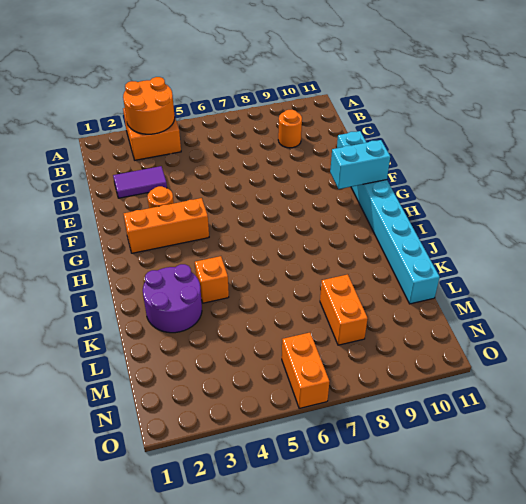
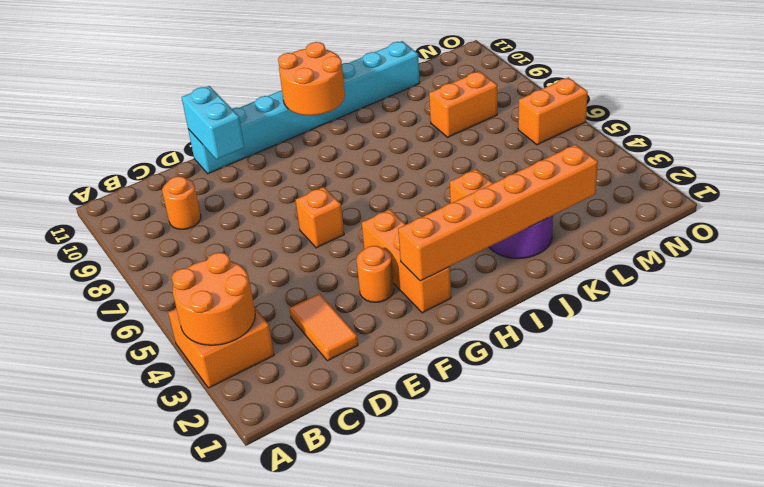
purple 1x2 tile [113,166,167,198] -> orange 1x2 tile [289,294,358,361]
none -> orange 1x1 brick [296,187,344,248]
none -> orange 1x6 brick [398,144,598,281]
cyan 1x2 brick [330,140,390,189] -> cyan 1x2 brick moved to [182,86,244,159]
none -> orange 2x2 round brick [278,42,345,115]

